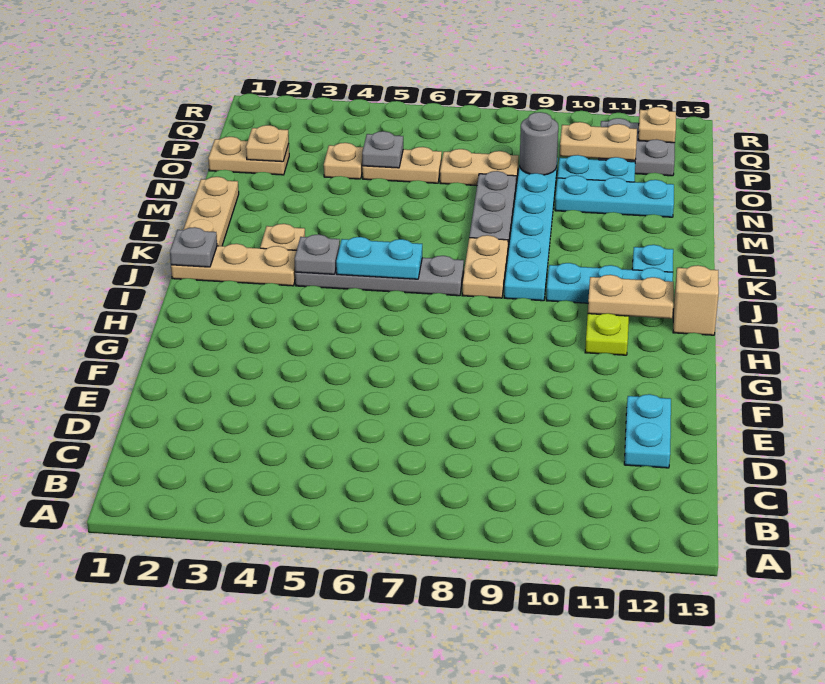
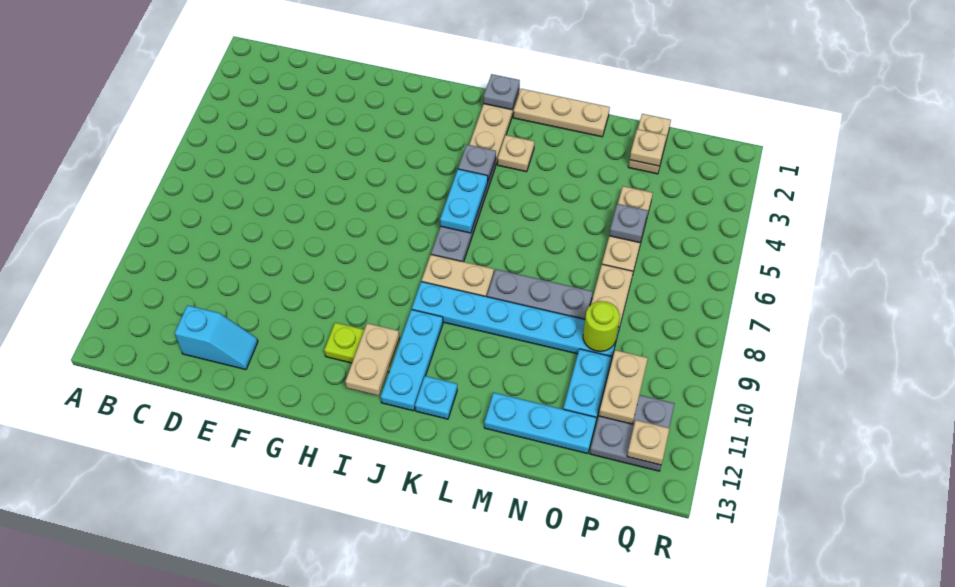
cyan 1x2 plate [624,394,671,468] -> cyan 1x2 slope [175,305,258,370]
tan 1x1 brick [673,265,719,335] -> none
cyan 1x3 plate [555,175,674,217] -> cyan 1x3 plate turned to [484,393,597,454]
grey 1x1 round brick [520,112,558,175] -> lime 1x1 round brick [583,301,620,351]

